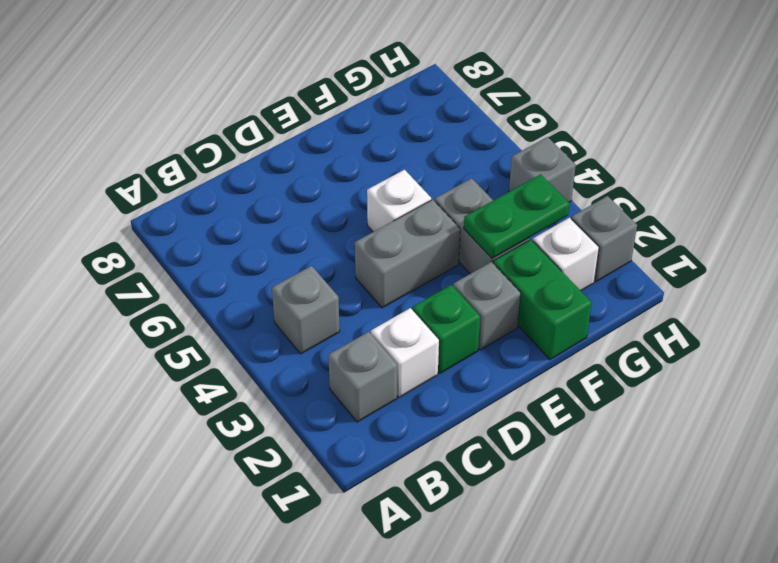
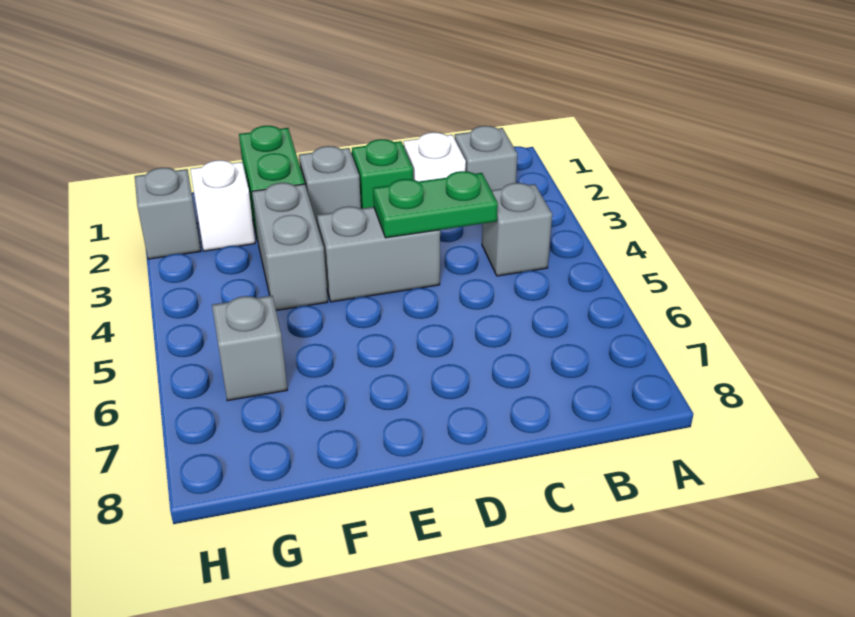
white 1x1 brick [367,170,431,232] -> none
green 1x2 plate [464,174,570,259] -> green 1x2 plate moved to [373,171,498,238]
grey 1x1 brick [509,137,576,202] -> grey 1x1 brick moved to [212,295,287,401]

